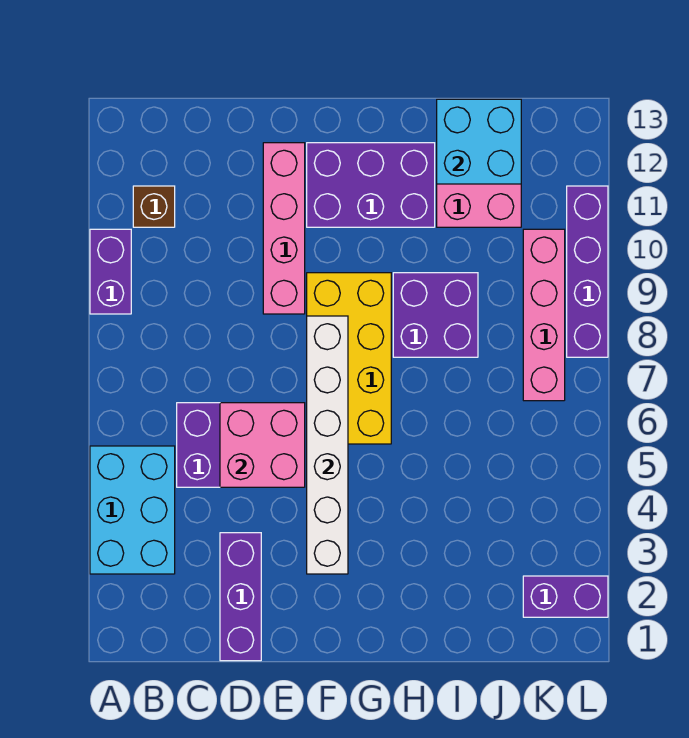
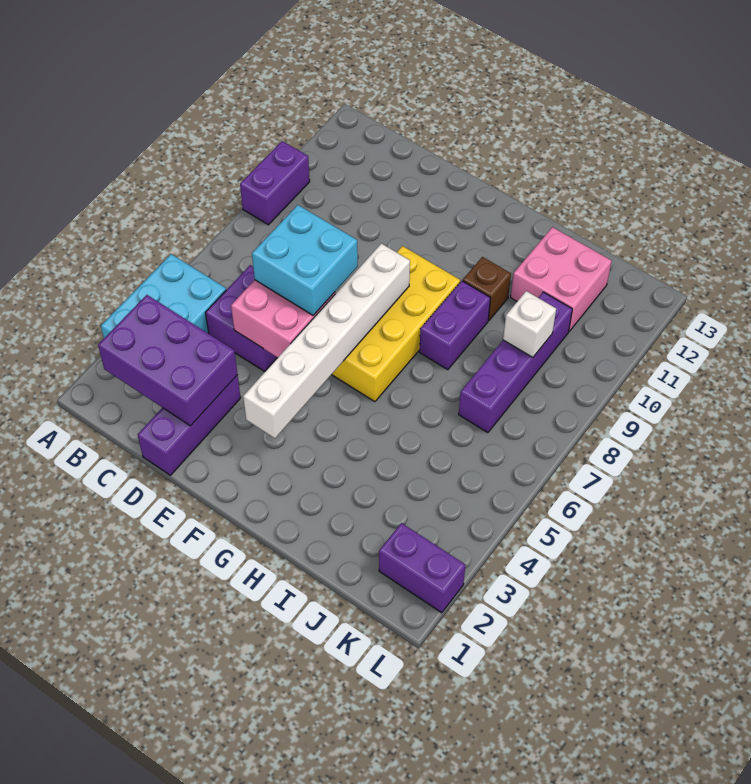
brown 1x1 brick [133,186,175,227] -> brown 1x1 brick moved to [463,257,511,320]
pink 1x4 brick [263,143,305,314] -> none
purple 2x3 brick [307,143,435,227] -> purple 2x3 brick moved to [98,295,238,426]
purple 2x2 brick [393,273,478,357] -> purple 1x2 brick [419,281,490,370]
cyan 2x2 brick [437,99,521,184] -> cyan 2x2 brick moved to [252,205,358,315]
none -> white 1x1 brick [503,291,556,357]
pink 1x4 brick [523,229,565,401] -> none
purple 1x4 brick [567,186,608,357] -> purple 1x4 brick moved to [459,292,572,433]

